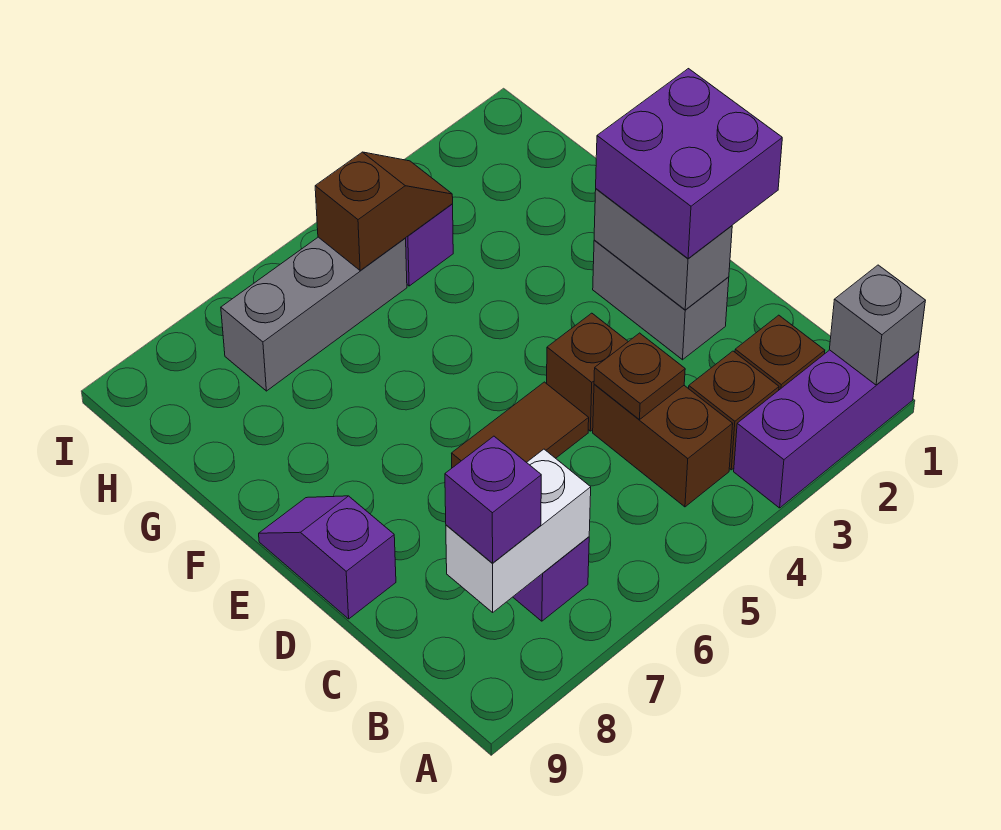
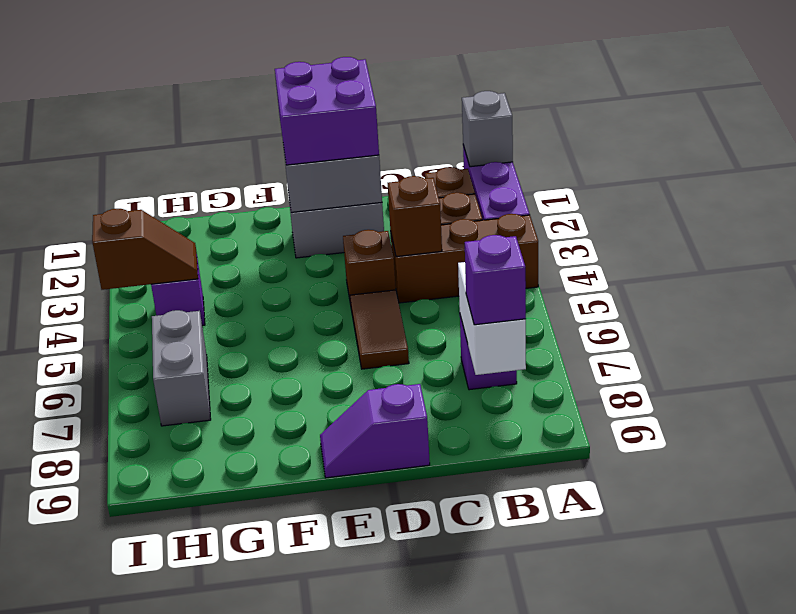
brown 1x2 brick [593,384,733,507] -> brown 1x3 brick [391,214,538,303]
brown 1x1 plate [594,333,685,420] -> brown 1x1 brick [388,176,442,257]
brown 1x2 slope [315,152,453,270] -> brown 1x2 slope turned to [92,209,198,290]
grey 1x3 brick [221,237,407,391] -> grey 1x2 brick [152,310,211,426]

